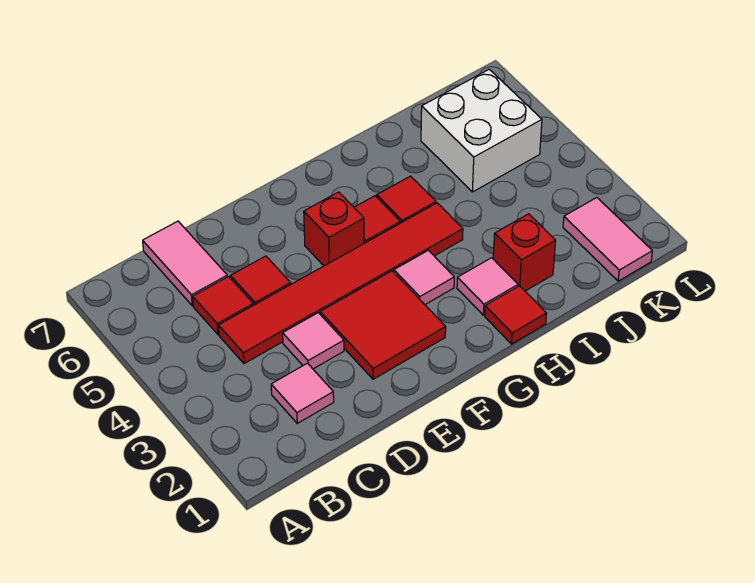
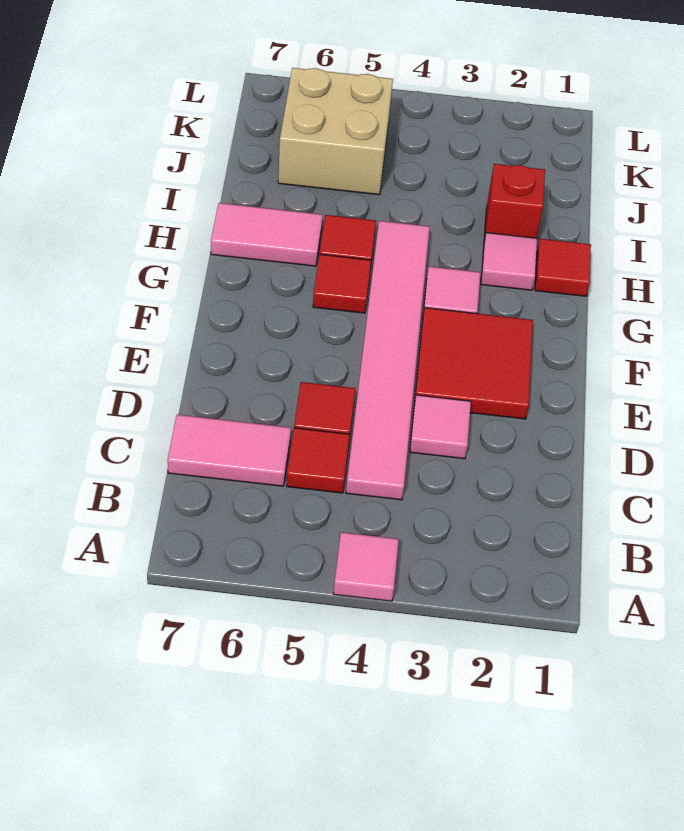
pink 1x1 tile [271,363,334,423] -> pink 1x1 tile moved to [333,532,399,601]
red 1x6 tile [218,203,463,364] -> pink 1x6 tile [346,221,430,500]
red 1x1 brick [304,192,364,266] -> none
white 2x2 brick [421,69,542,192] -> tan 2x2 brick [278,68,393,195]
pink 1x2 tile [563,198,652,281] -> pink 1x2 tile moved to [211,203,323,266]

